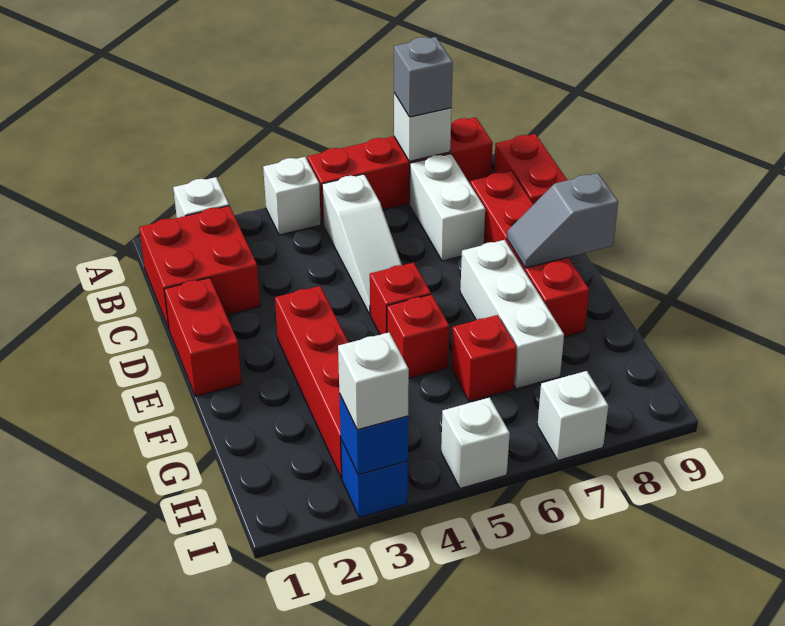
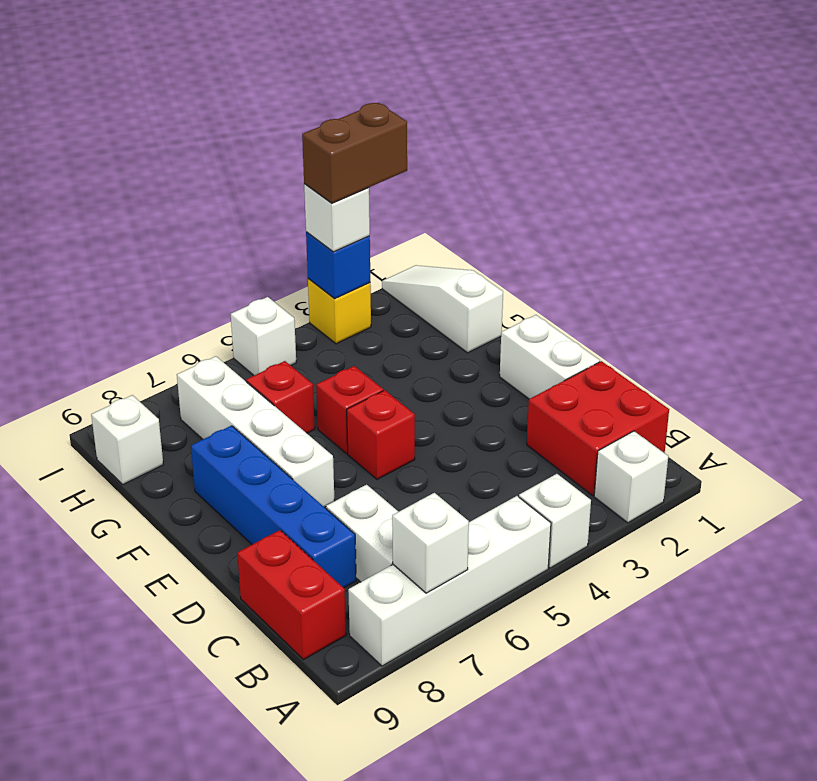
red 1x4 brick [307,117,493,224] -> white 1x4 brick [348,496,551,666]
grey 1x1 brick [394,37,453,117] -> none
white 1x3 slope [322,174,402,314] -> white 1x3 slope moved to [382,265,503,353]
red 1x4 brick [470,171,589,337] -> blue 1x4 brick [191,426,356,588]
red 1x2 brick [164,278,242,396] -> white 1x2 brick [500,315,600,399]
red 1x4 brick [275,286,349,479] -> none
white 1x3 brick [460,240,564,389] -> white 1x4 brick [177,356,334,507]
grey 1x2 slope [507,173,618,268] -> none
none -> brown 1x2 brick [302,103,407,203]
blue 1x1 brick [341,440,408,517] -> yellow 1x1 brick [308,279,371,344]
white 1x1 brick [537,371,608,460] -> white 1x1 brick moved to [91,395,163,484]

